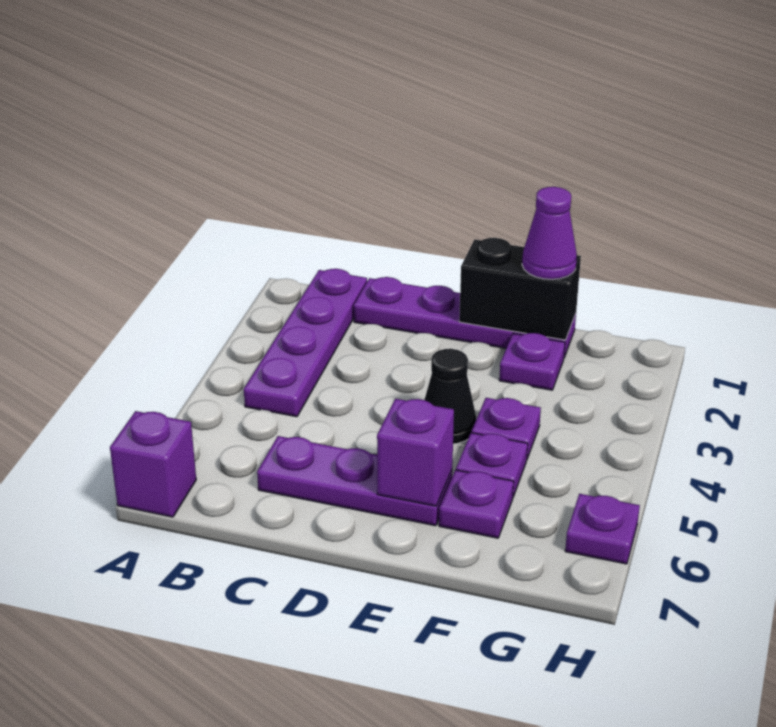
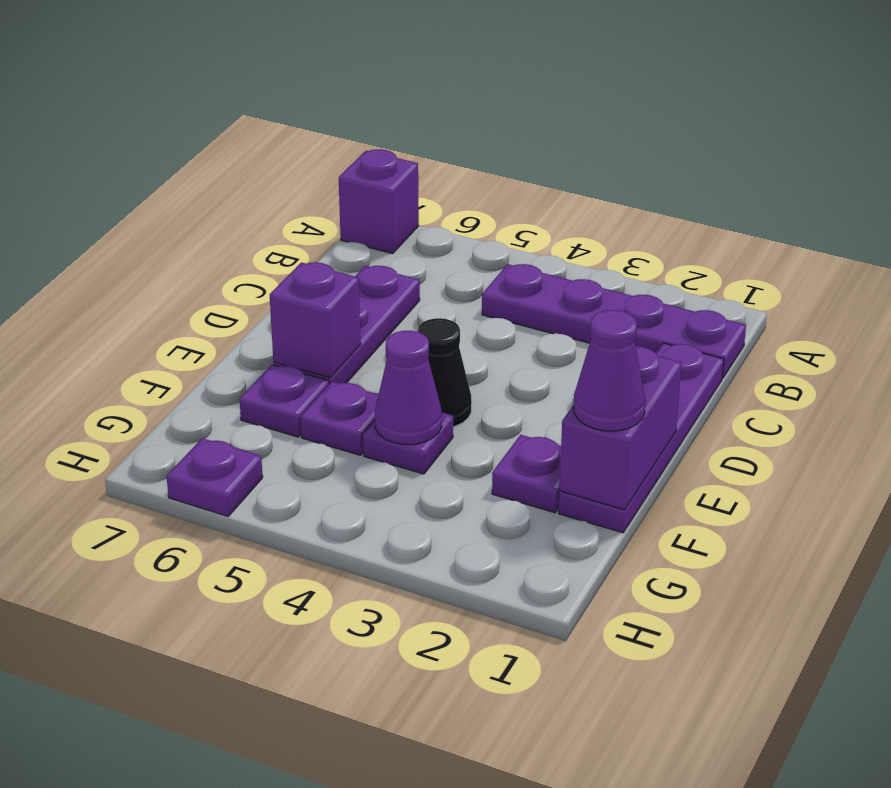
black 1x2 brick [459,238,581,340] -> purple 1x2 brick [559,346,681,510]
none -> purple 1x1 cone [375,331,442,444]

